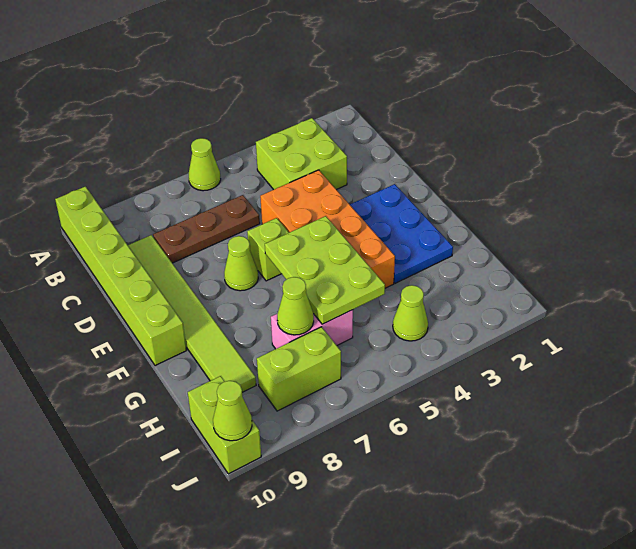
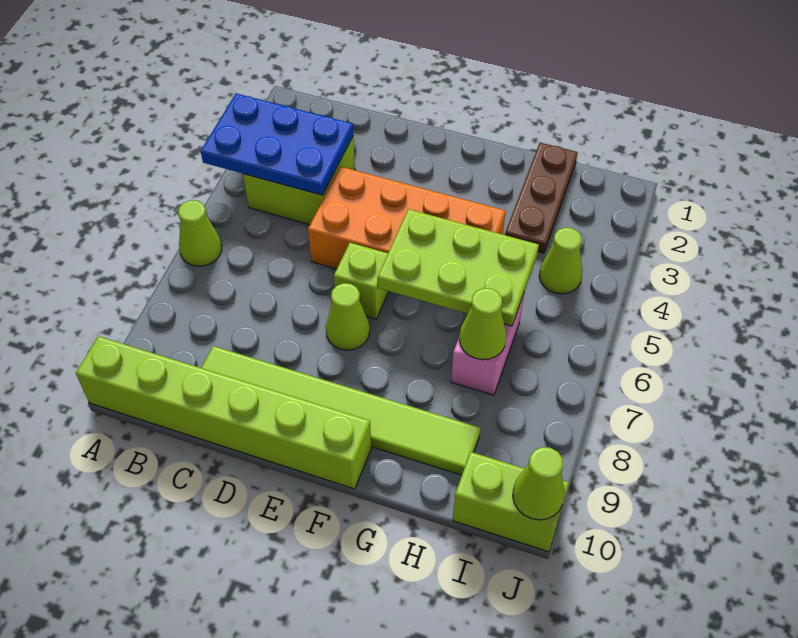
brown 1x3 plate [153,195,260,263] -> brown 1x3 plate moved to [505,143,578,253]
blue 2x3 plate [350,184,453,283] -> blue 2x3 plate moved to [201,93,353,195]
lime 1x2 brick [257,327,341,411] -> none

